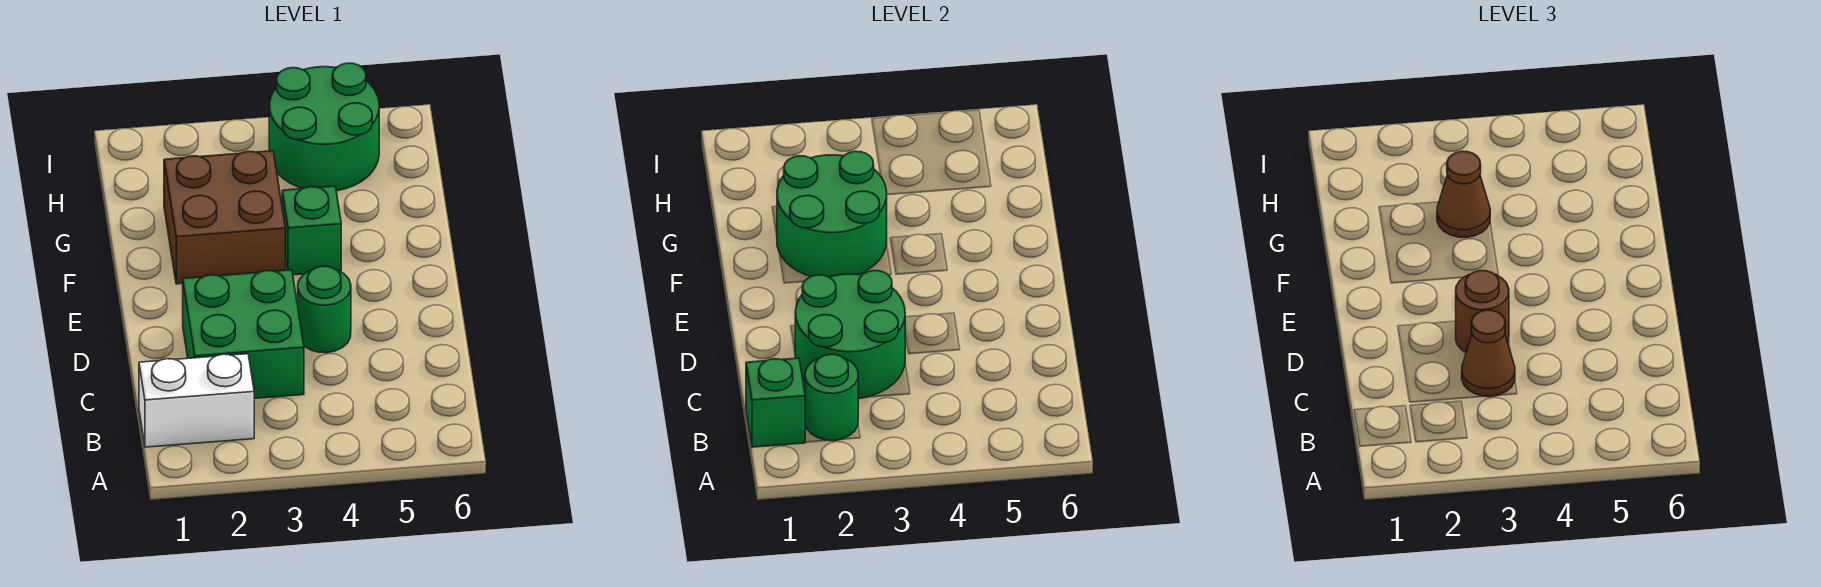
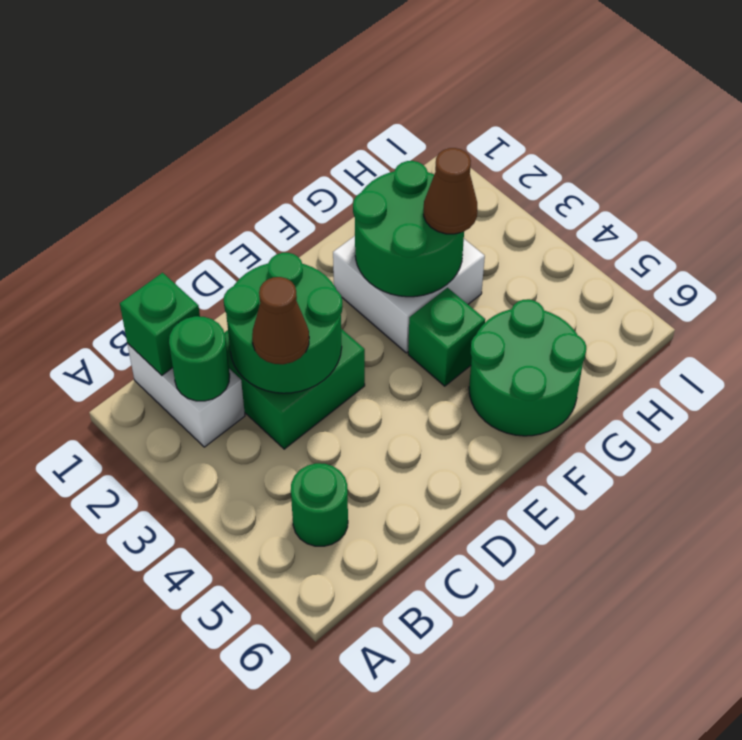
brown 1x1 round brick [1456,271,1509,352] -> none
green 1x1 round brick [298,266,351,353] -> green 1x1 round brick moved to [291,463,348,546]
brown 2x2 brick [164,151,285,284] -> white 2x2 brick [333,236,485,353]
green 2x2 round brick [269,63,379,191] -> green 2x2 round brick moved to [469,299,586,436]

